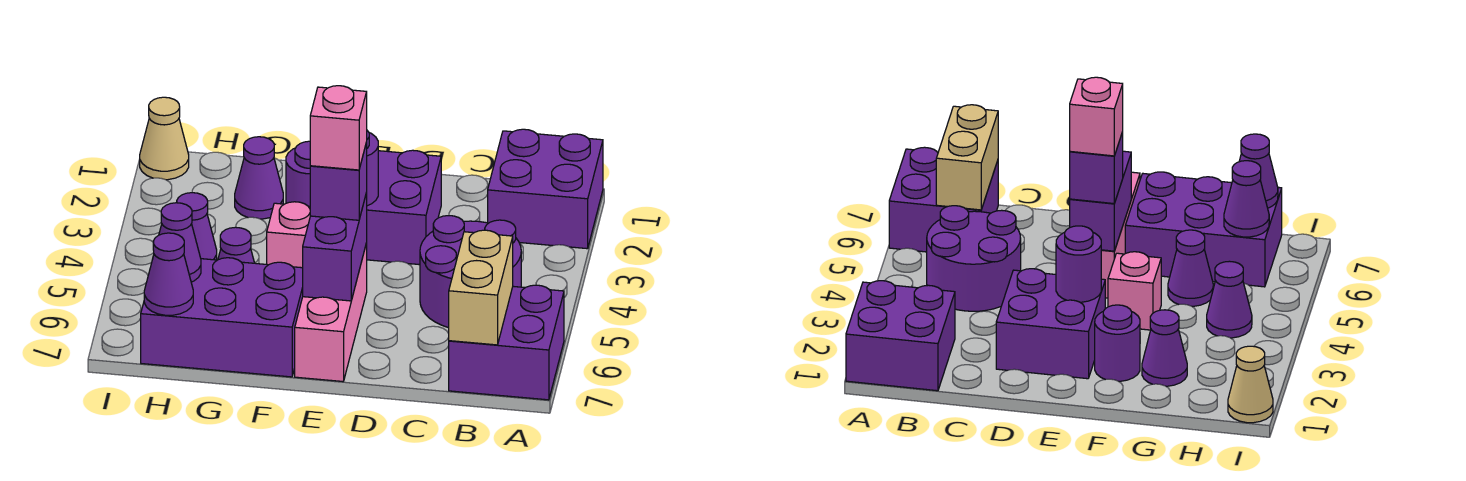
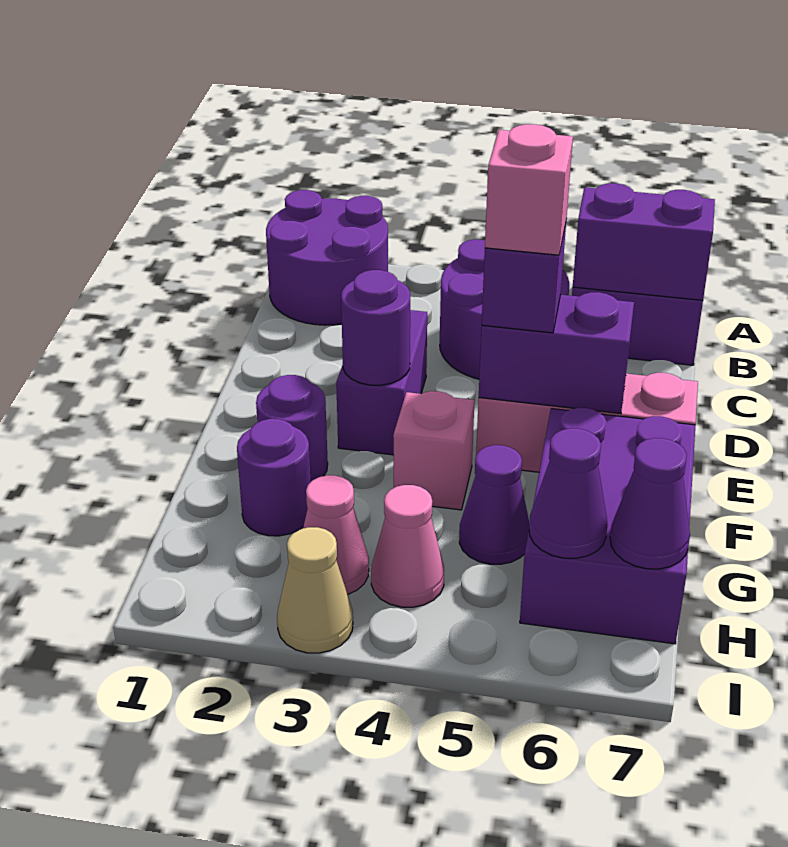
purple 2x2 brick [488,129,603,249] -> purple 2x2 round brick [266,190,388,325]
tan 1x2 brick [449,230,513,345] -> purple 1x2 brick [573,183,715,300]
purple 2x2 brick [367,150,441,265] -> purple 1x2 brick [336,310,427,455]
purple 1x1 cone [235,137,283,219] -> purple 1x1 round brick [237,419,310,536]
none -> pink 1x1 cone [303,475,369,595]
purple 1x1 cone [177,193,217,260] -> pink 1x1 cone [371,485,444,607]
tan 1x1 cone [140,97,189,180] -> tan 1x1 cone moved to [277,527,353,653]

